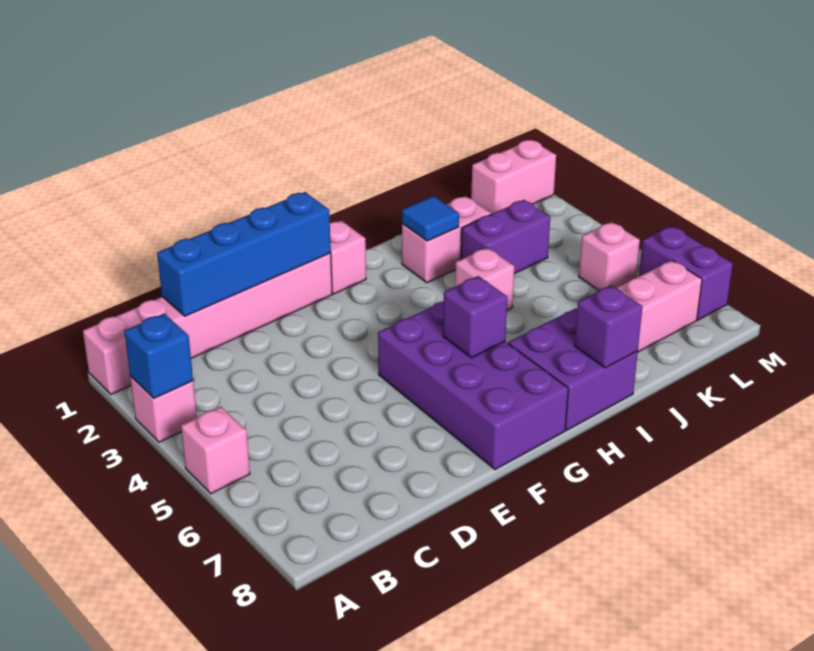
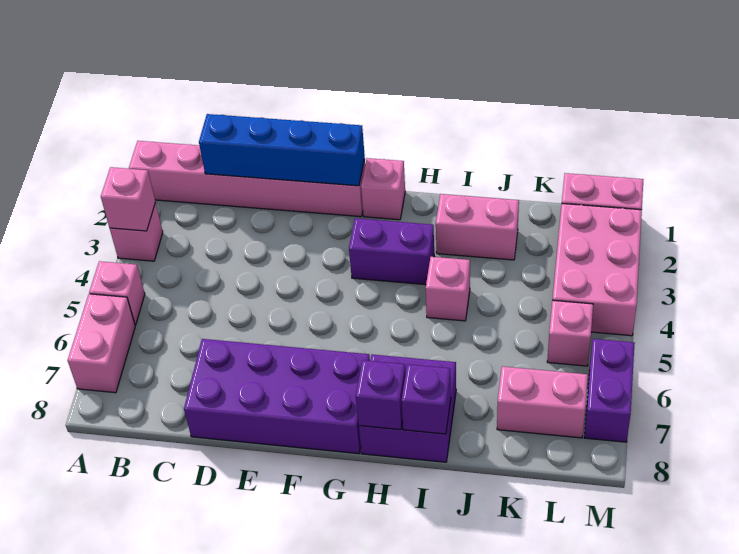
blue 1x1 brick [124,314,193,398] -> pink 1x1 brick [101,167,155,231]
none -> pink 1x2 brick [68,294,135,393]
purple 2x4 brick [378,301,568,470] -> purple 2x4 brick turned to [184,339,370,454]
purple 1x1 brick [443,276,507,358] -> purple 1x1 brick moved to [356,360,406,430]
blue 1x1 tile [402,196,459,241] -> none
purple 1x2 brick [461,200,550,274] -> purple 1x2 brick moved to [349,218,434,285]
none -> pink 2x3 brick [552,204,642,336]

